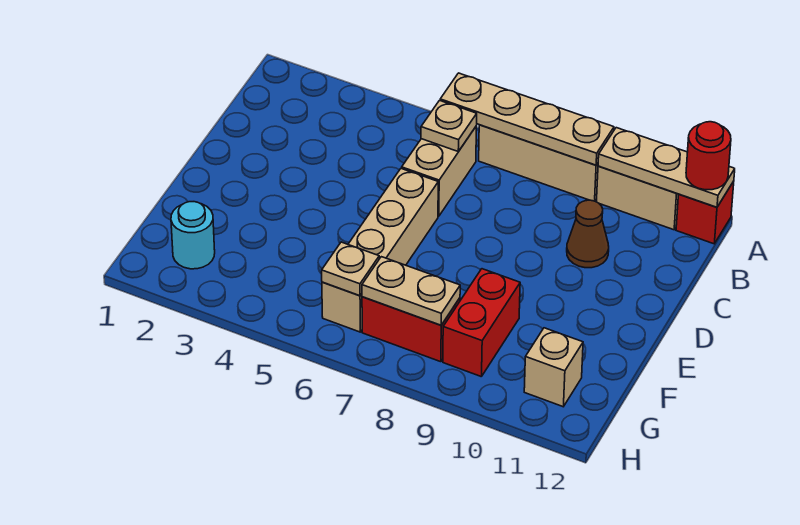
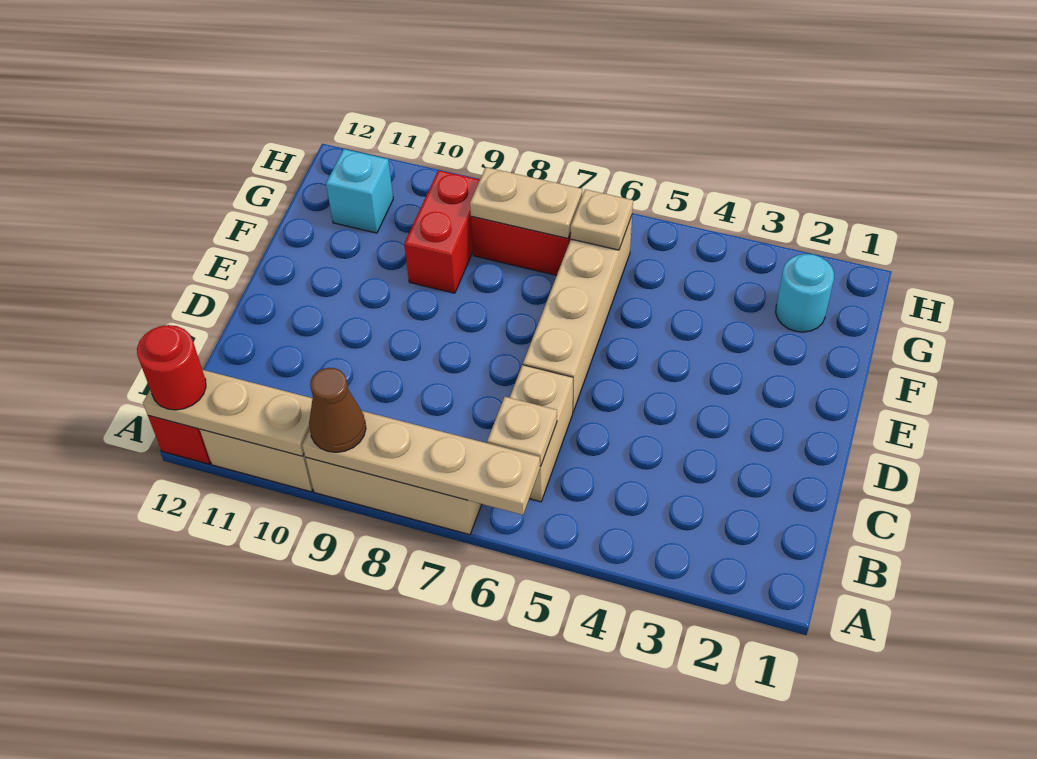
brown 1x1 cone [567,200,609,268] -> brown 1x1 cone moved to [309,368,366,452]
tan 1x1 brick [524,328,583,407] -> cyan 1x1 brick [326,149,393,233]

